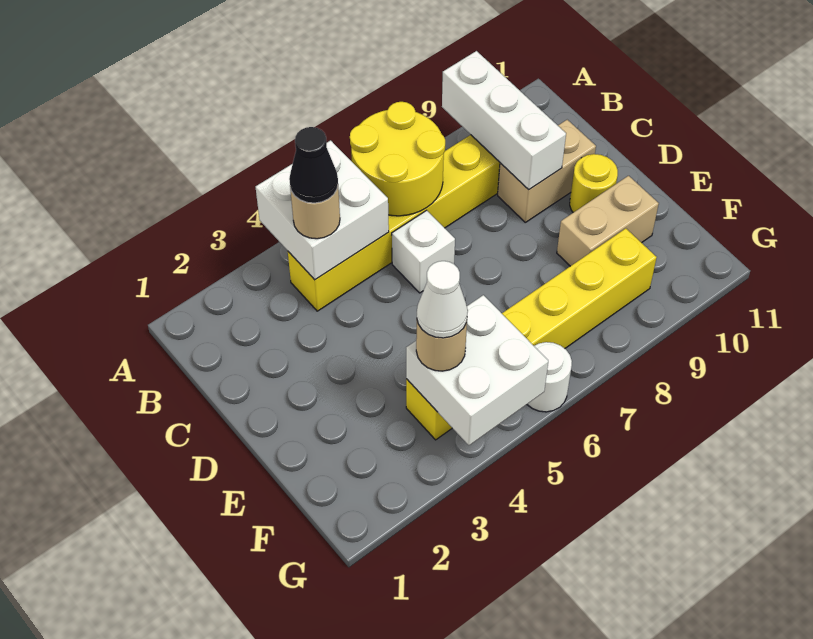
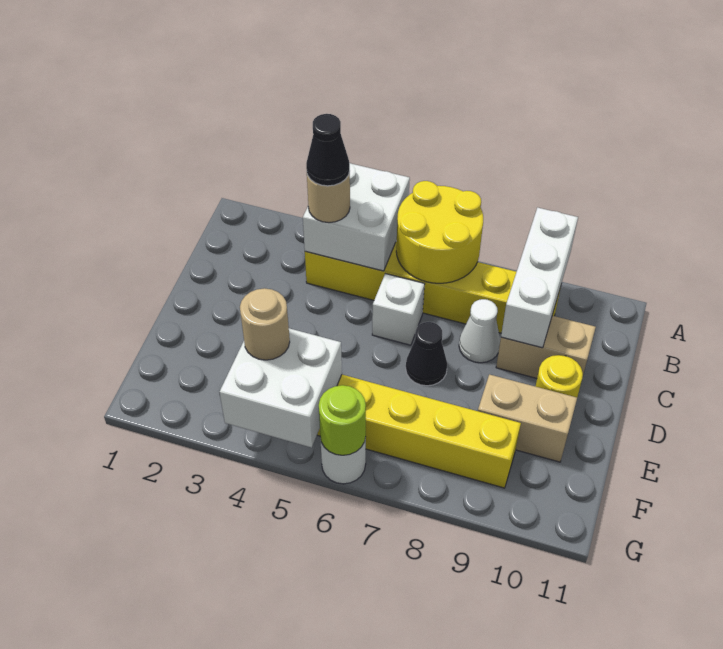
none -> black 1x1 cone [406,322,447,386]
white 1x1 cone [417,261,468,338] -> white 1x1 cone moved to [459,299,500,363]
none -> lime 1x1 round brick [319,385,366,455]

